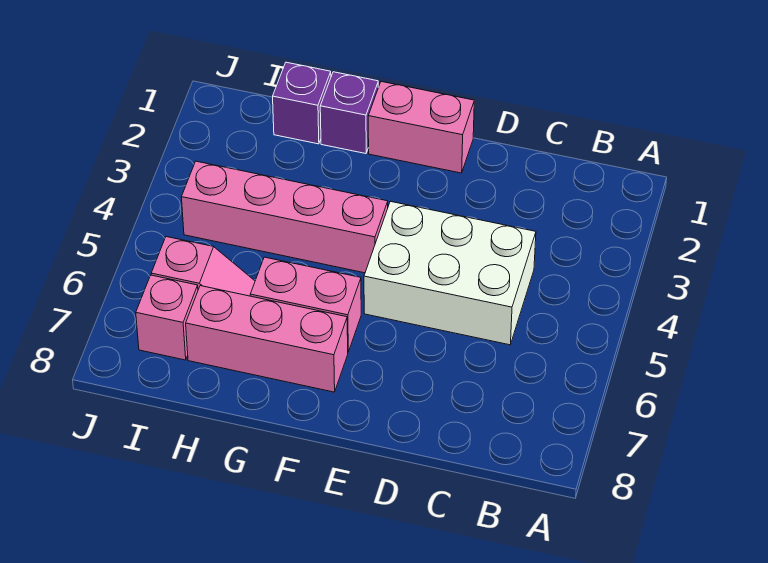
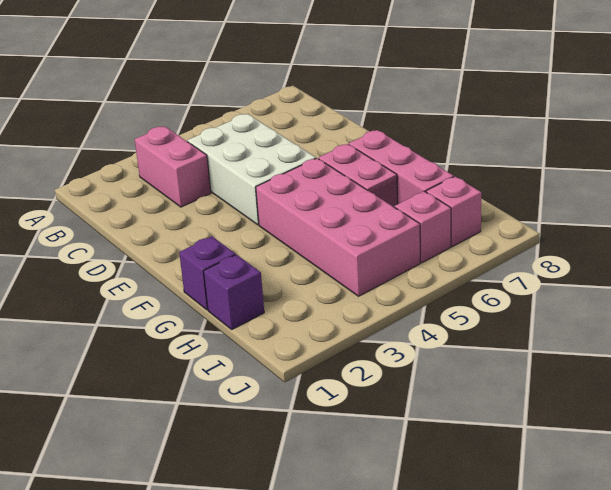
pink 1x2 brick [368,82,474,173] -> pink 1x2 brick moved to [135,126,211,207]
pink 1x4 brick [182,161,388,273] -> pink 2x4 brick [256,158,420,296]

